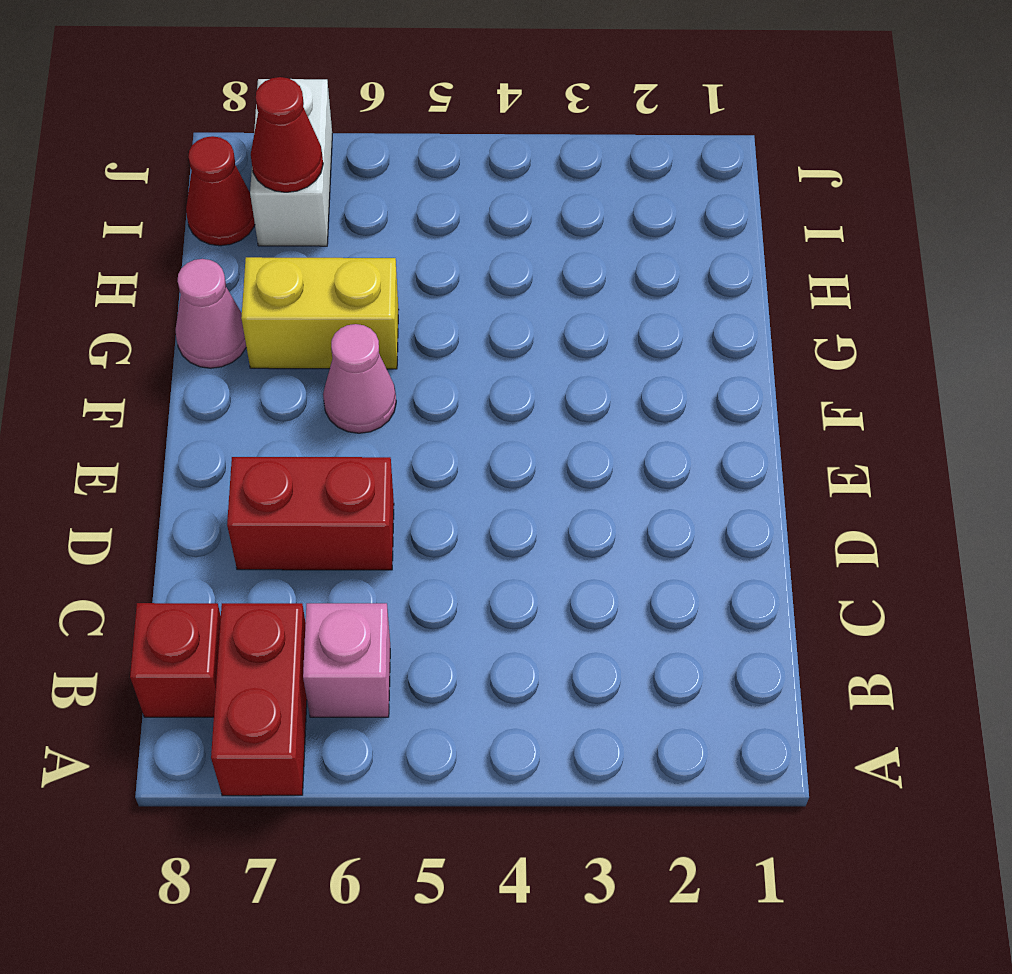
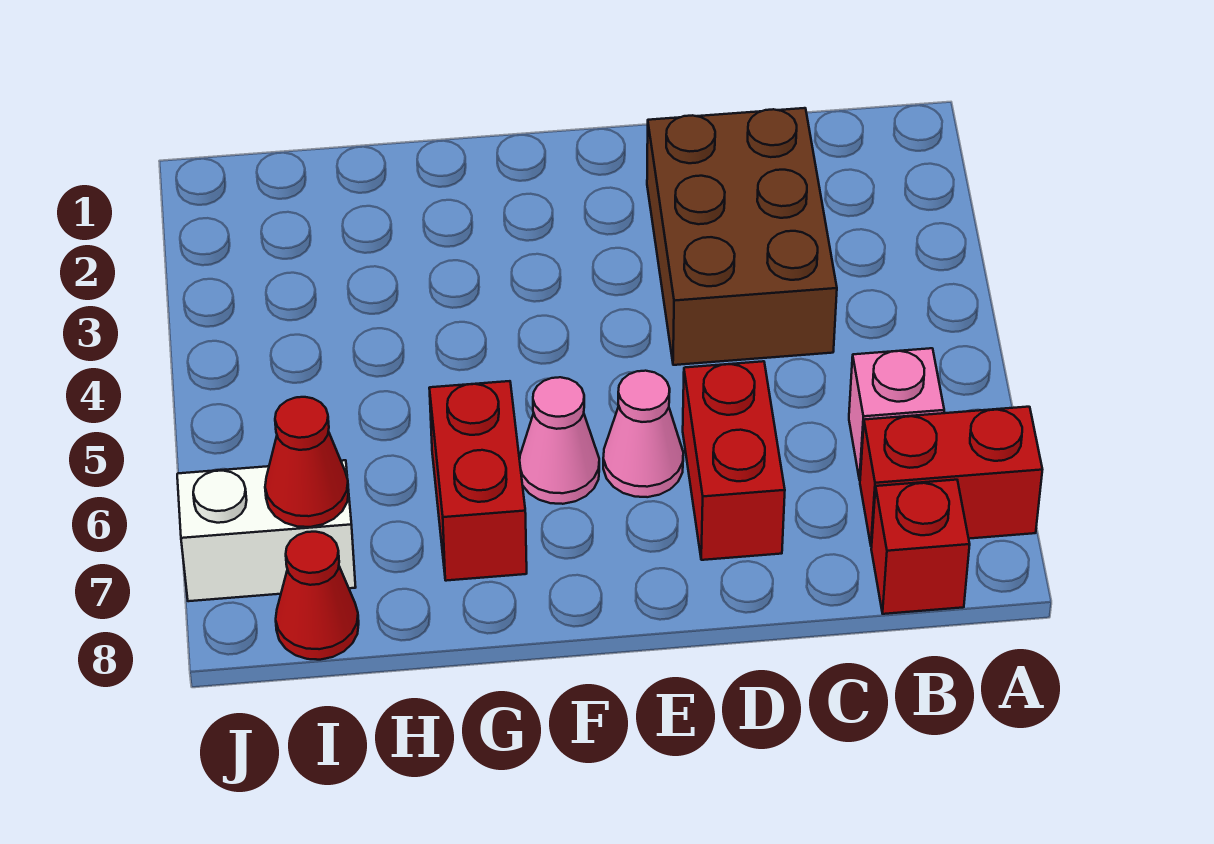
none -> brown 2x3 brick [647,108,837,365]
yellow 1x2 brick [241,257,399,369] -> red 1x2 brick [429,381,527,581]
pink 1x1 cone [176,259,246,368] -> pink 1x1 cone moved to [603,371,683,497]

